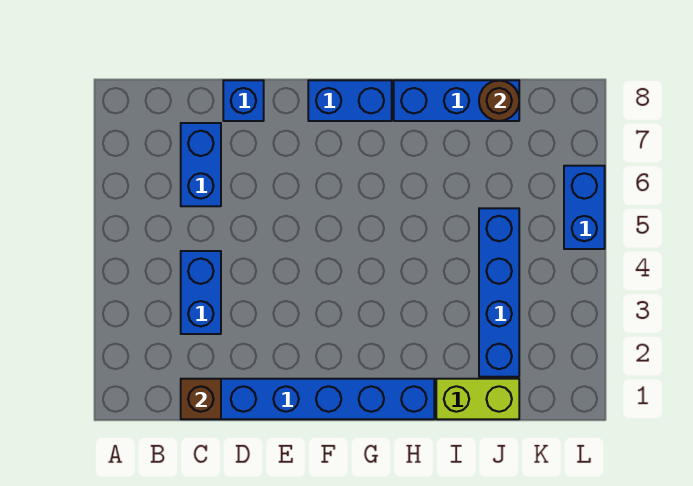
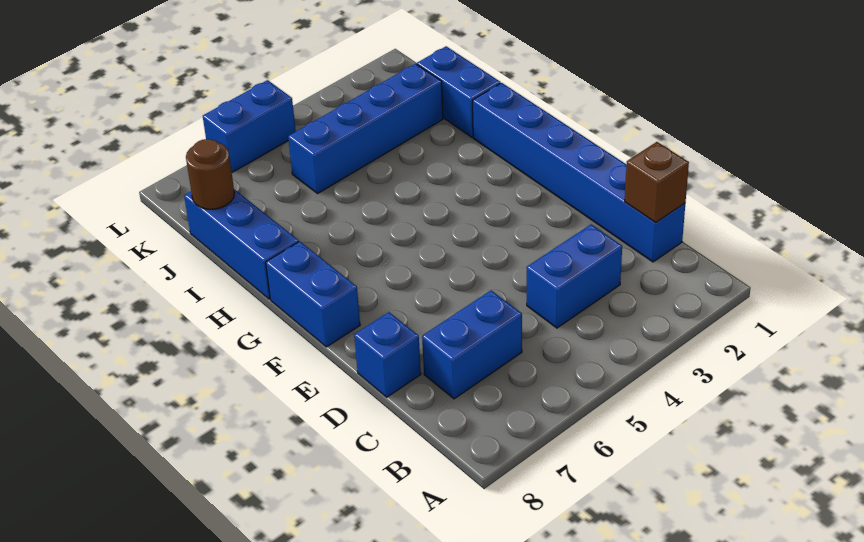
lime 1x2 brick [436,379,519,419] -> blue 1x2 brick [417,46,501,137]

